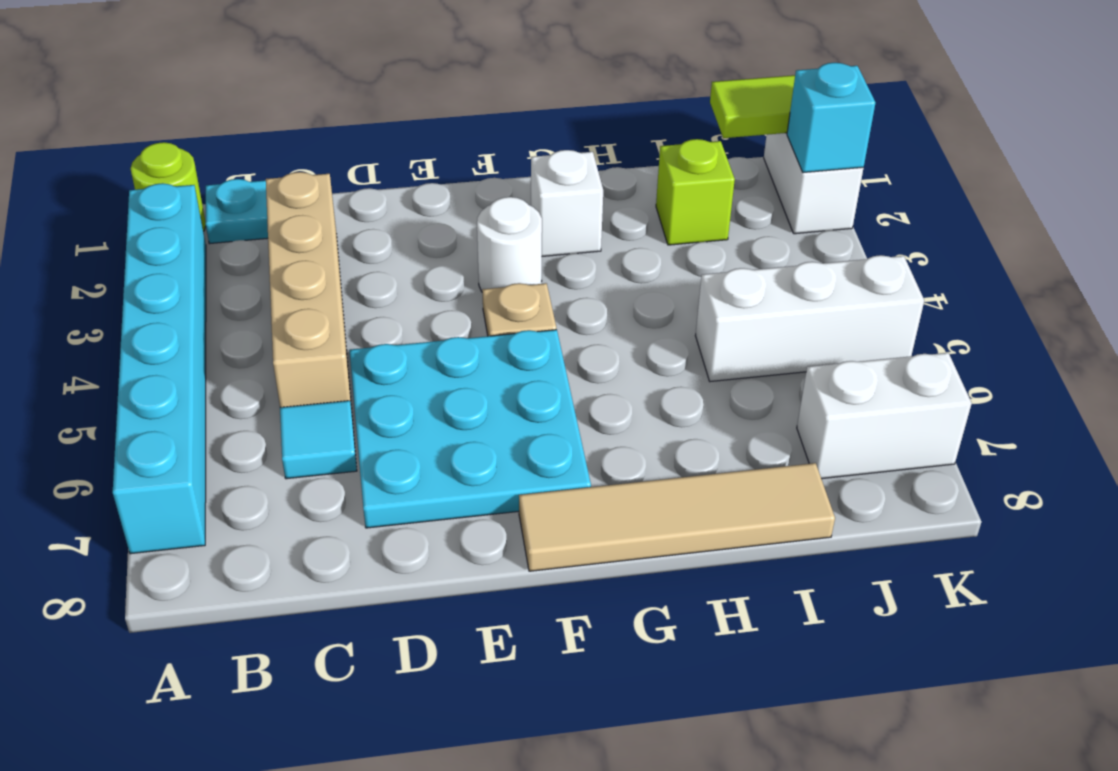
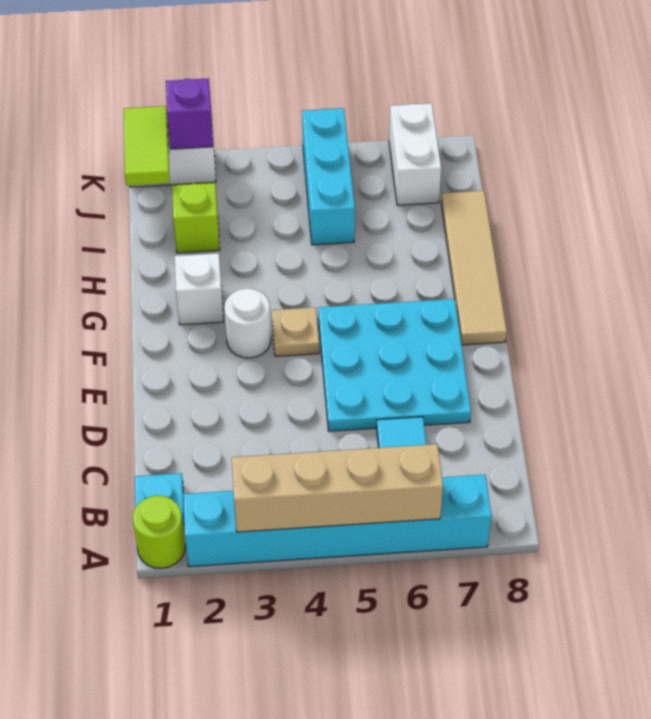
tan 1x4 brick [266,172,352,410] -> tan 1x4 brick moved to [232,444,443,532]
white 1x3 brick [695,255,924,382] -> cyan 1x3 brick [302,108,355,245]
cyan 1x1 brick [787,63,876,173] -> purple 1x1 brick [166,78,213,149]

